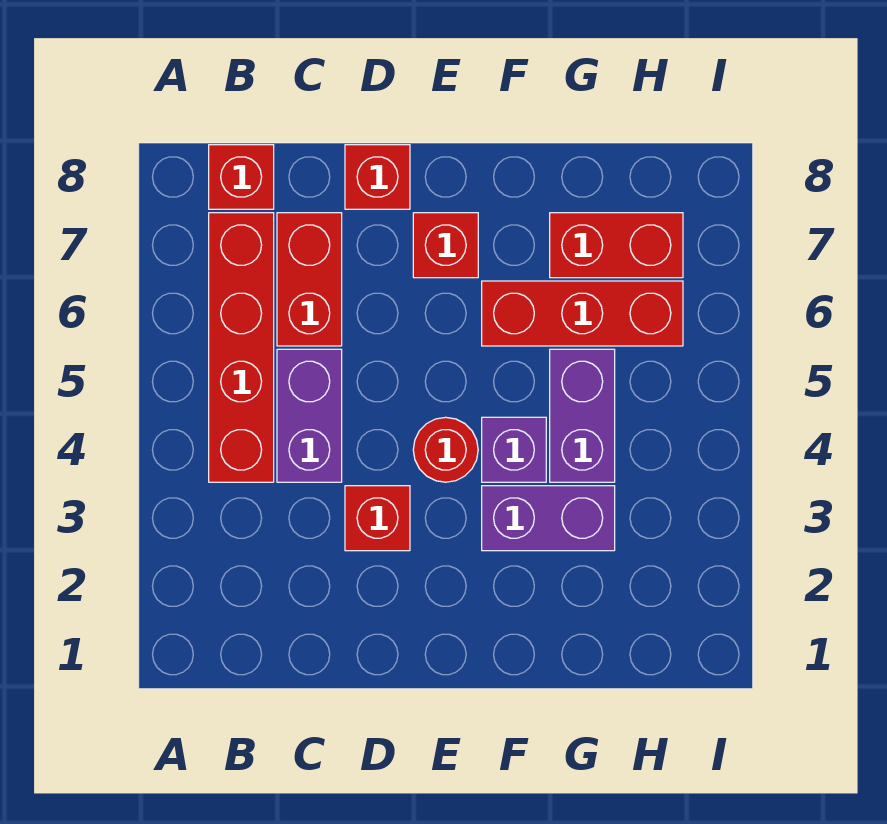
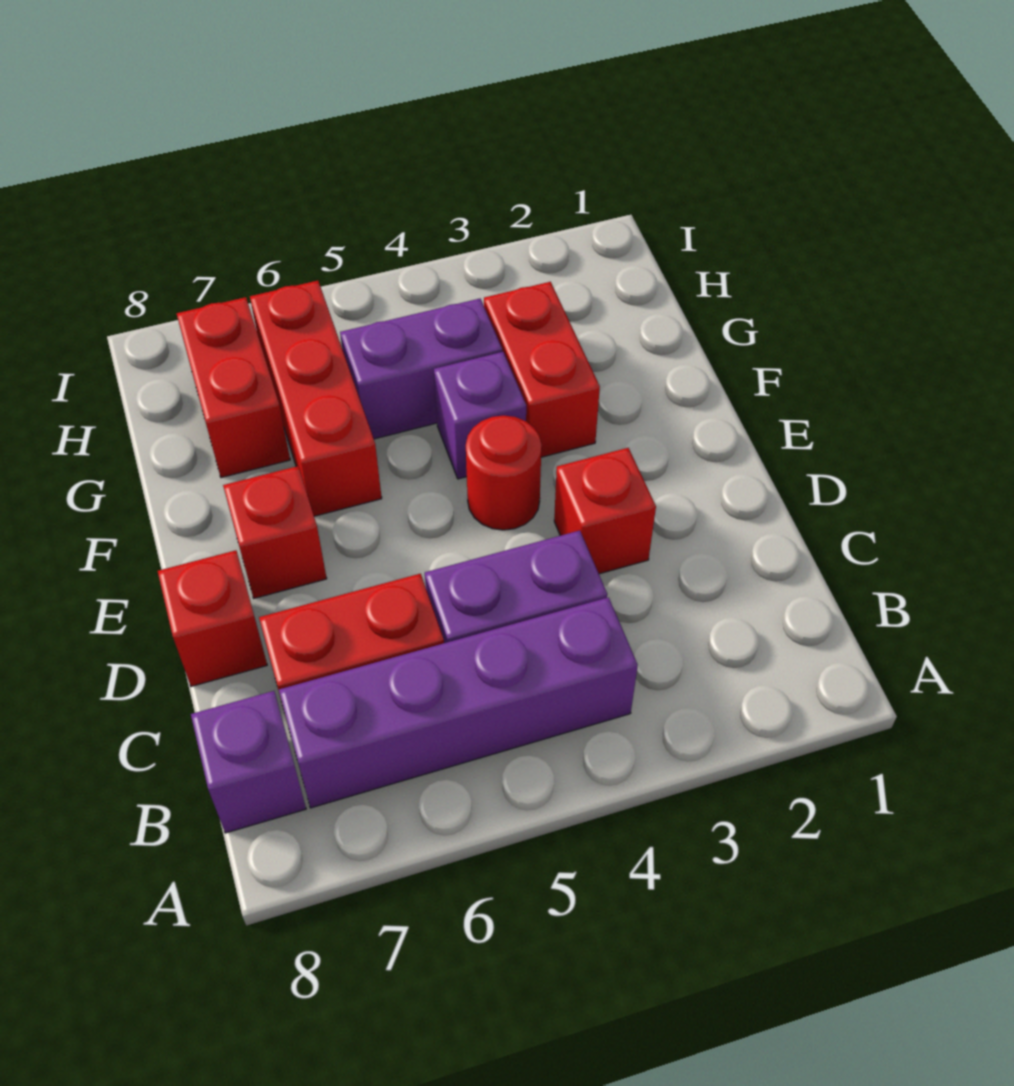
red 1x4 brick [209,213,274,482] -> purple 1x4 brick [279,597,638,808]
red 1x1 brick [209,145,274,209] -> purple 1x1 brick [191,691,306,833]
purple 1x2 brick [482,486,615,551] -> red 1x2 brick [484,282,600,457]

